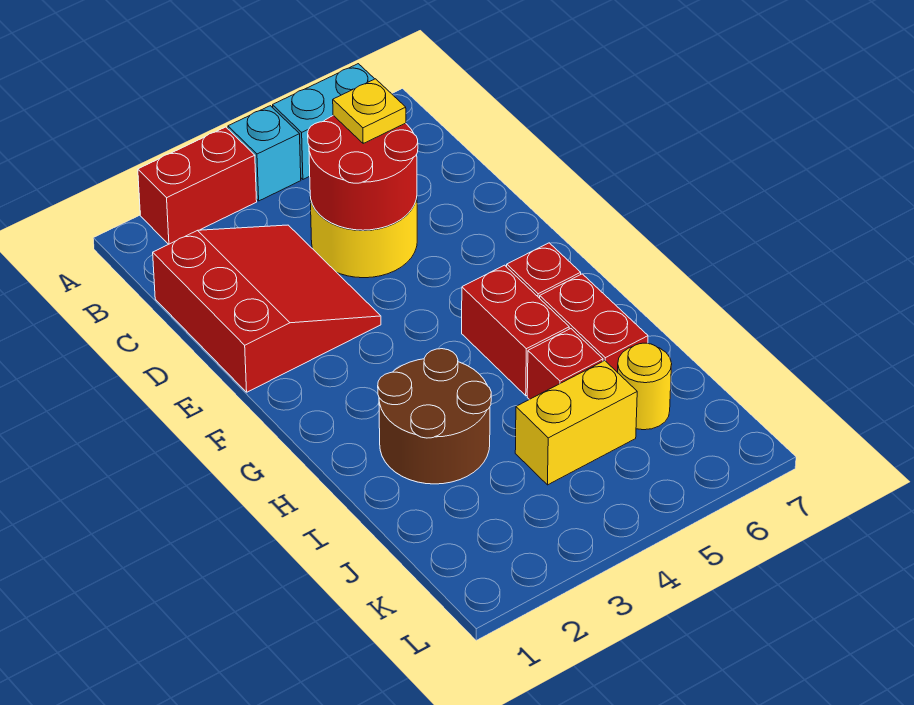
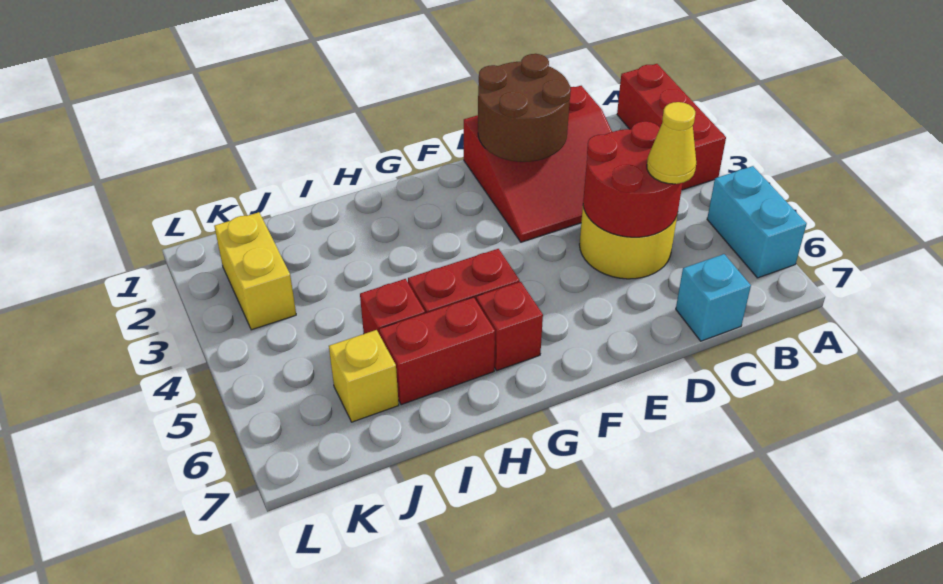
red 1x2 brick [138,127,257,244] -> red 1x3 brick [617,64,726,190]
cyan 1x1 brick [228,106,301,201] -> cyan 1x1 brick moved to [676,254,751,341]
yellow 1x1 plate [333,79,406,143] -> yellow 1x1 cone [647,102,696,184]
brown 2x2 round brick [378,349,491,484] -> brown 2x2 round brick moved to [478,54,571,162]
yellow 1x2 brick [515,361,637,485] -> yellow 1x2 brick moved to [214,212,296,330]
yellow 1x1 round brick [617,343,672,430] -> yellow 1x1 brick [329,330,399,422]

